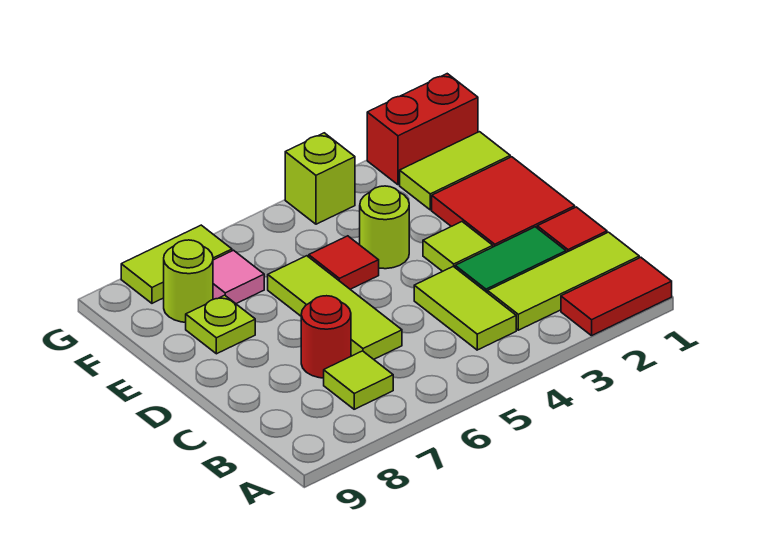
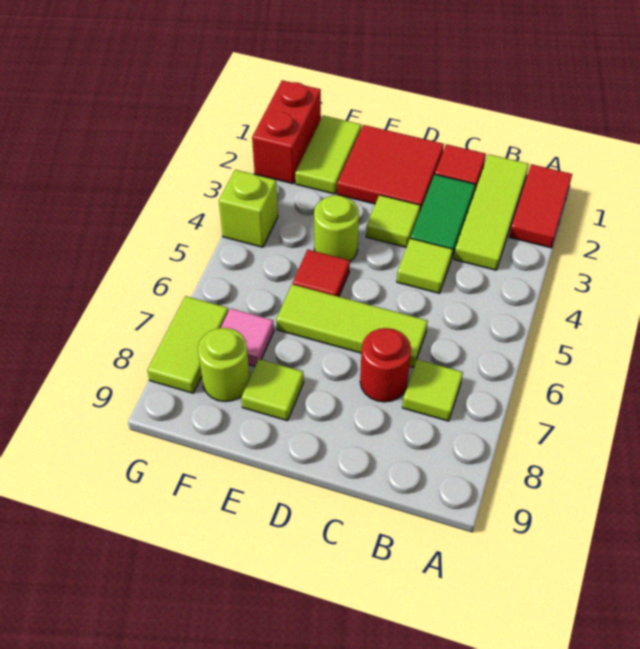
lime 1x2 tile [414,266,516,350] -> lime 1x1 tile [397,238,453,293]
lime 1x1 plate [186,295,255,354] -> lime 1x1 tile [241,359,304,421]

